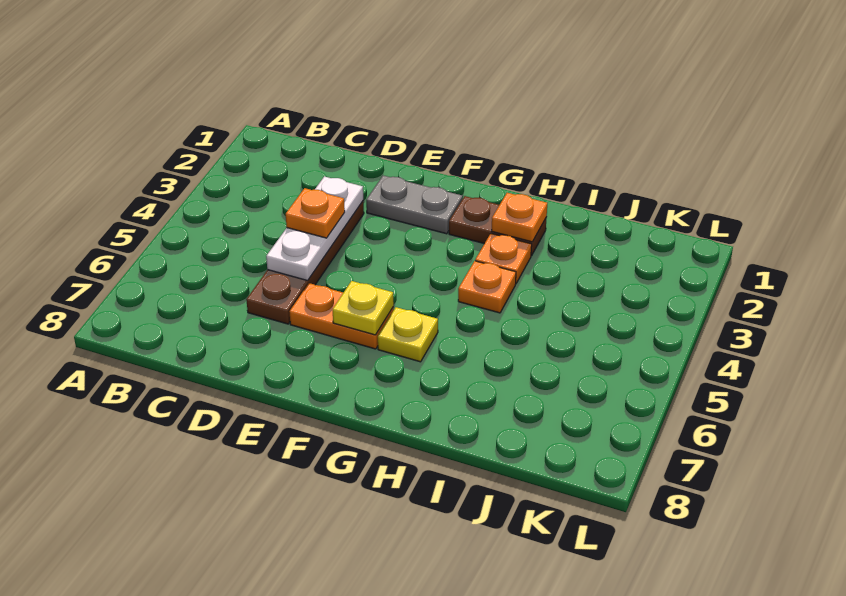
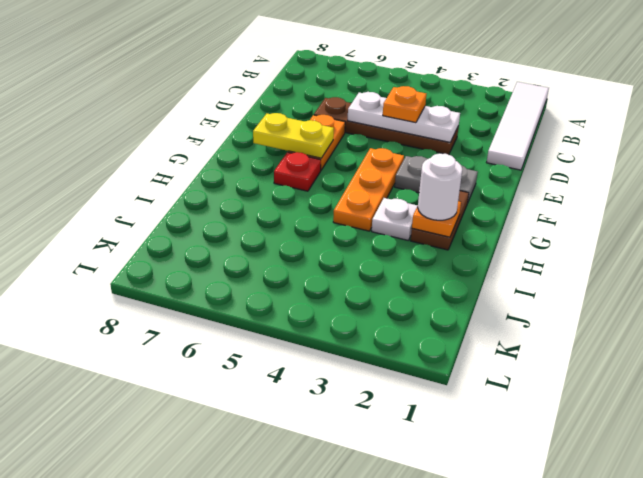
none -> white 1x4 tile [487,82,549,170]
grey 1x2 plate [366,176,463,234] -> grey 1x2 plate turned to [395,156,478,202]
yellow 1x1 plate [333,281,394,335] -> yellow 1x2 plate [253,113,334,158]
yellow 1x1 plate [378,307,438,362] -> red 1x1 plate [274,152,321,191]
none -> white 1x1 round brick [418,153,462,220]
orange 1x1 plate [475,233,532,283] -> white 1x1 plate [372,198,418,240]
orange 1x1 plate [458,261,516,313] -> orange 1x3 plate [333,148,404,231]

